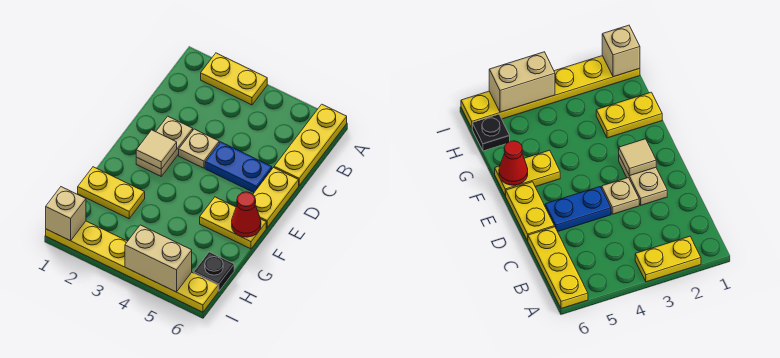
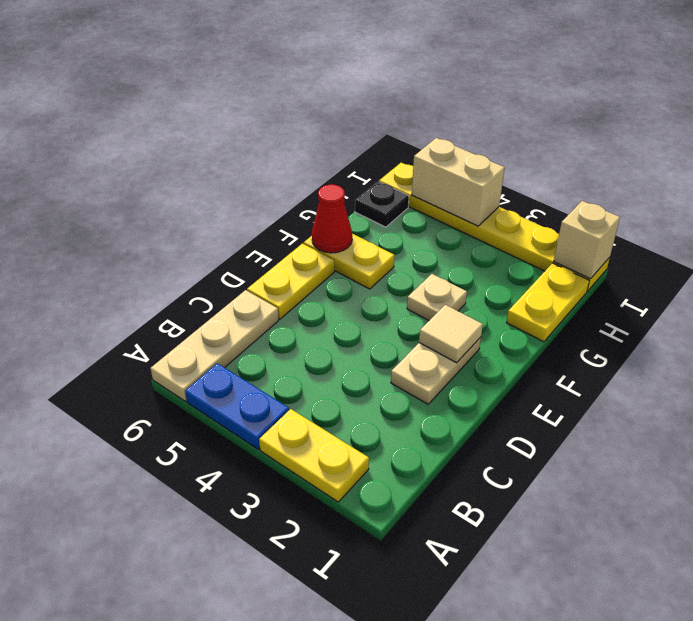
yellow 1x3 plate [274,104,347,185] -> tan 1x3 plate [150,290,279,401]
tan 1x1 plate [179,129,219,168] -> tan 1x1 plate moved to [407,274,467,320]
blue 1x2 plate [205,142,272,192] -> blue 1x2 plate moved to [185,363,289,450]
yellow 1x2 plate [78,167,145,219] -> yellow 1x2 plate turned to [506,263,589,342]

